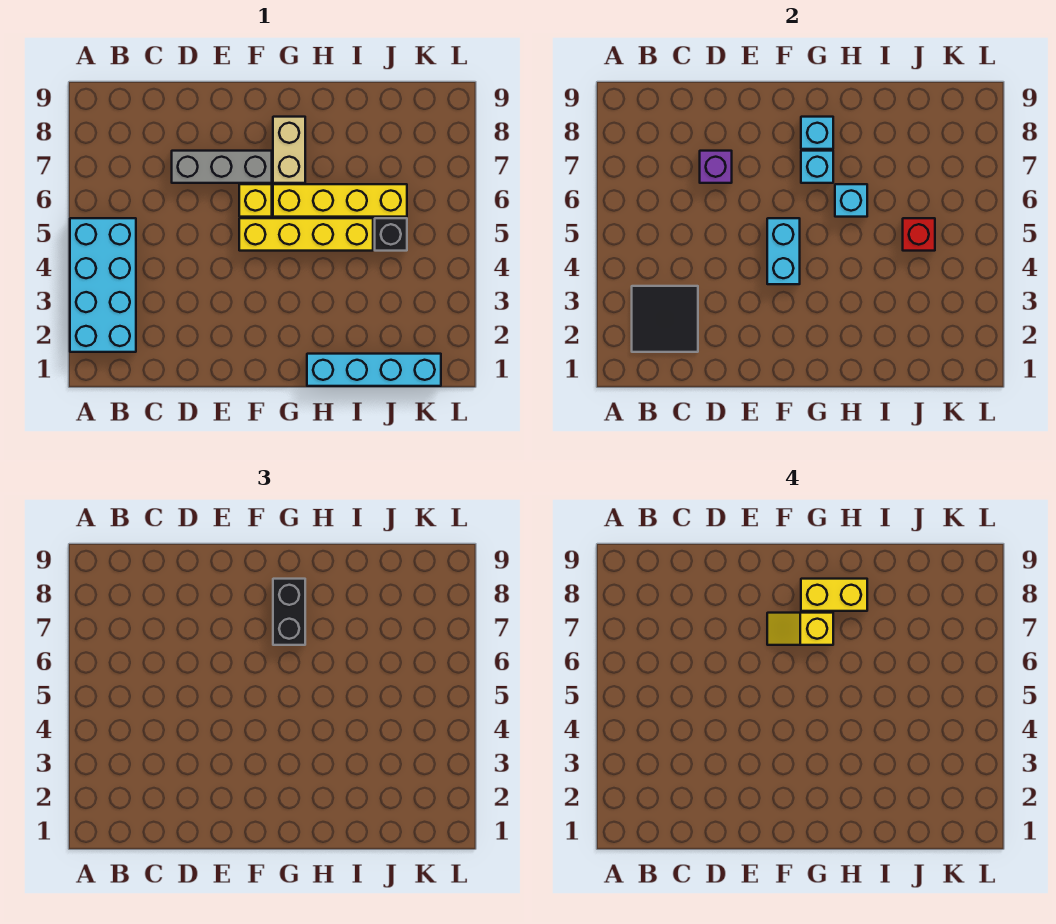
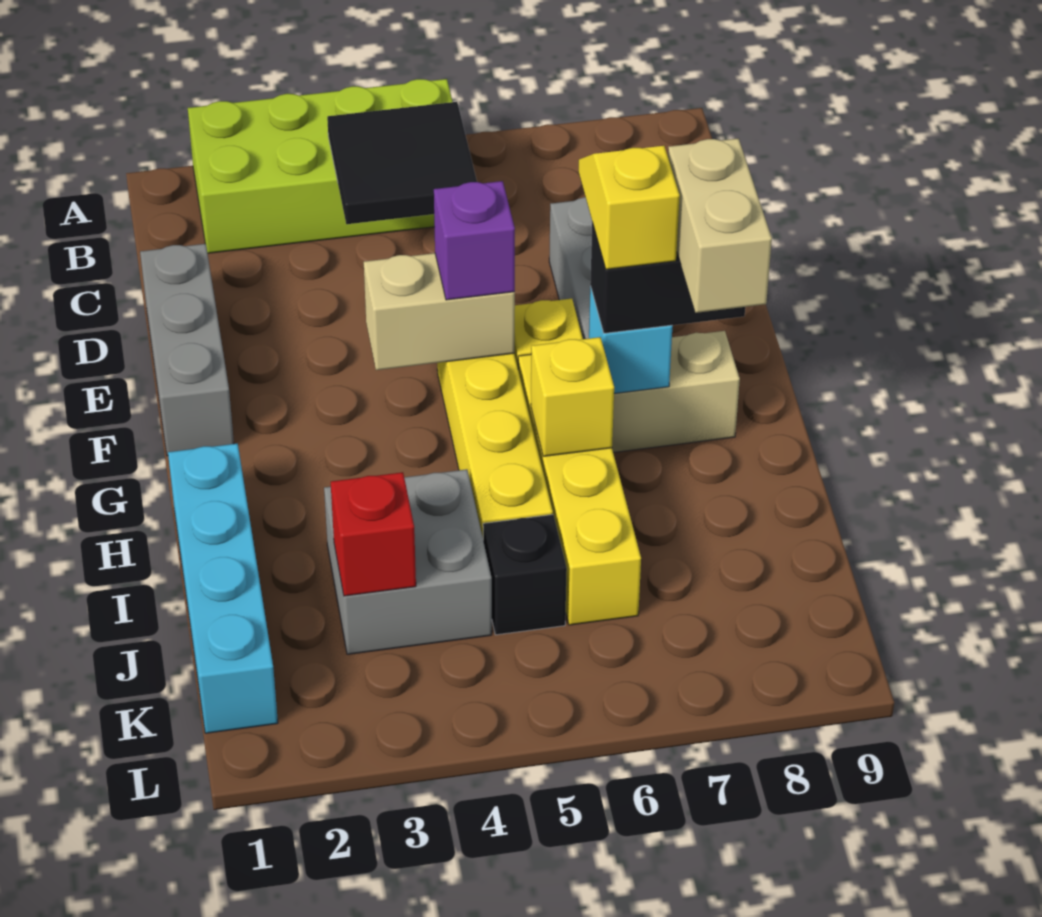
cyan 2x4 brick [70,218,136,352] -> lime 2x4 brick [188,79,453,253]
black 2x2 tile [632,286,698,352] -> black 2x2 tile moved to [327,102,477,224]
none -> grey 1x3 brick [140,244,234,456]
purple 1x1 brick [700,151,732,183] -> purple 1x1 brick moved to [434,181,515,300]
cyan 1x2 brick [767,218,800,284] -> tan 1x2 brick [364,253,515,370]
cyan 1x1 brick [801,117,833,149] -> none
yellow 1x2 brick [801,579,867,611] -> tan 1x2 brick [668,138,772,313]
cyan 1x1 brick [835,184,867,217] -> yellow 1x1 brick [531,337,614,456]
none -> grey 2x2 brick [324,469,492,654]
red 1x1 brick [903,218,935,251] -> red 1x1 brick moved to [331,472,416,596]

